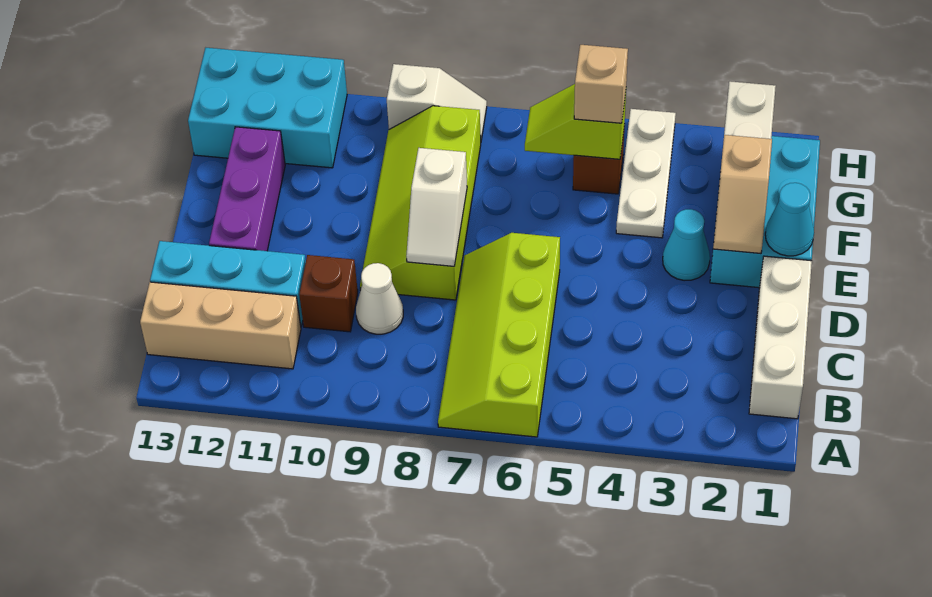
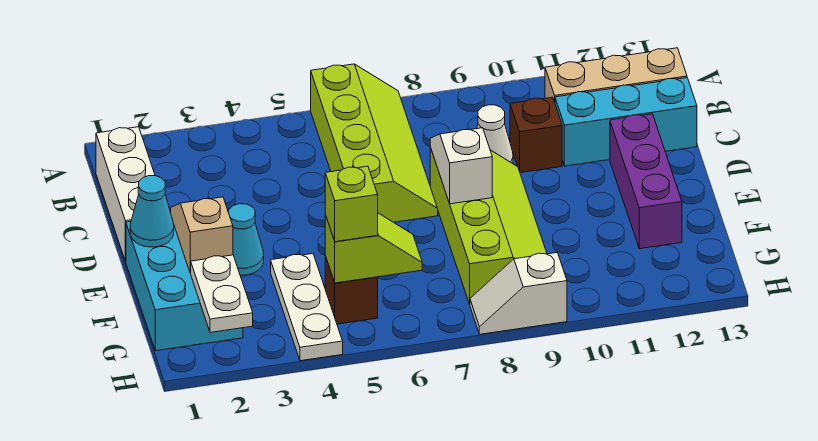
tan 1x1 brick [574,45,628,123] -> lime 1x1 brick [325,166,378,242]
cyan 2x3 brick [188,48,347,168] -> none

